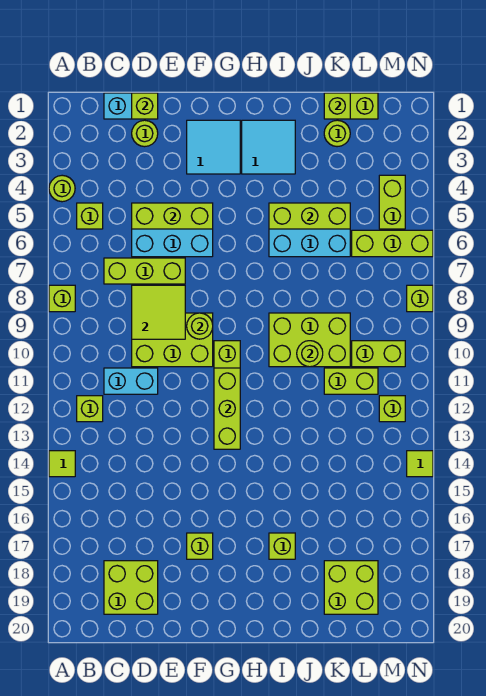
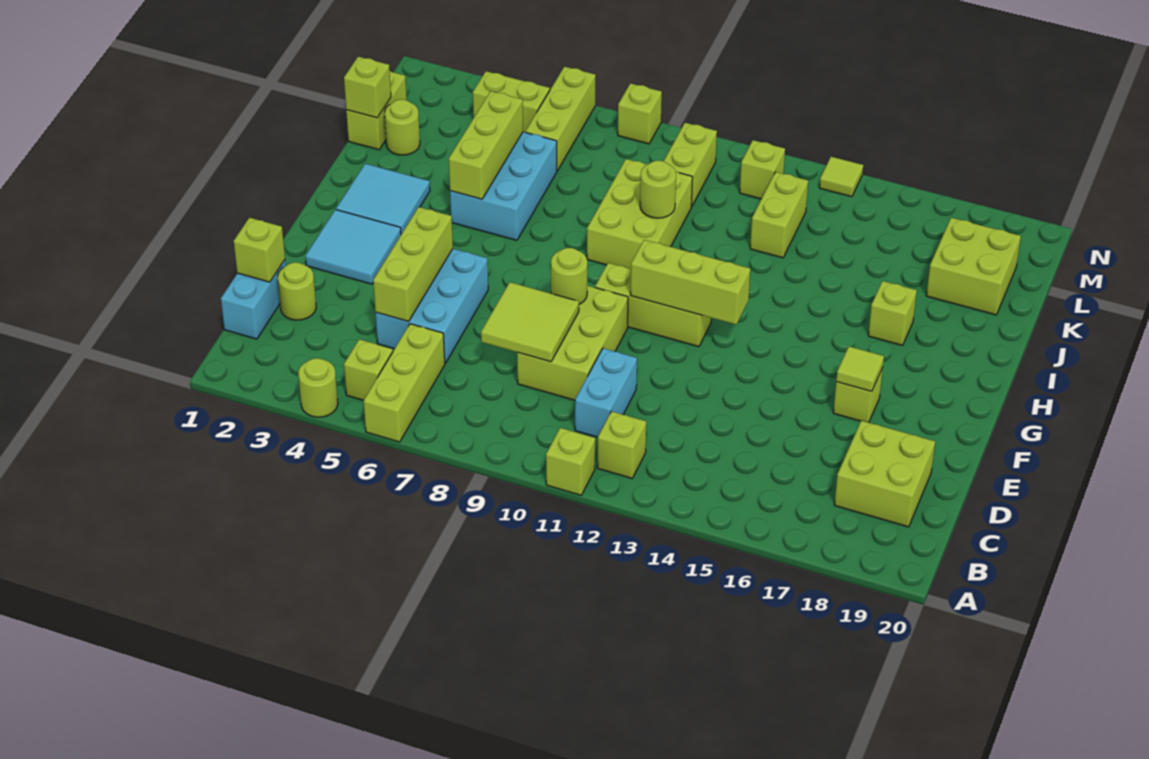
lime 1x1 brick [49,285,75,312] -> lime 1x1 brick moved to [546,428,595,495]
lime 1x1 tile [49,451,75,477] -> lime 1x1 tile moved to [836,346,884,391]
lime 1x3 brick [104,258,185,284] -> lime 1x3 brick moved to [364,324,445,442]
lime 1x2 brick [324,368,378,394] -> lime 1x2 brick moved to [750,172,808,258]

